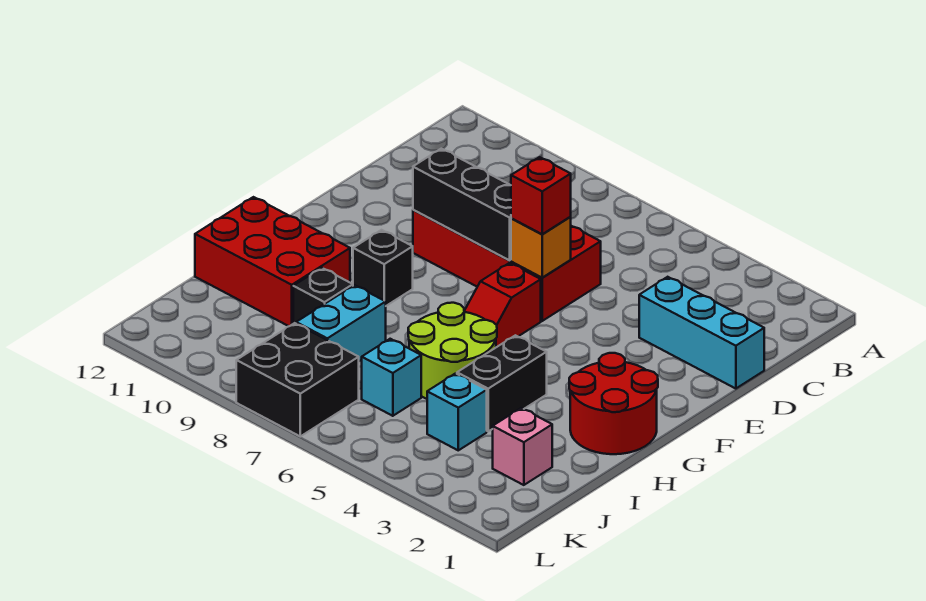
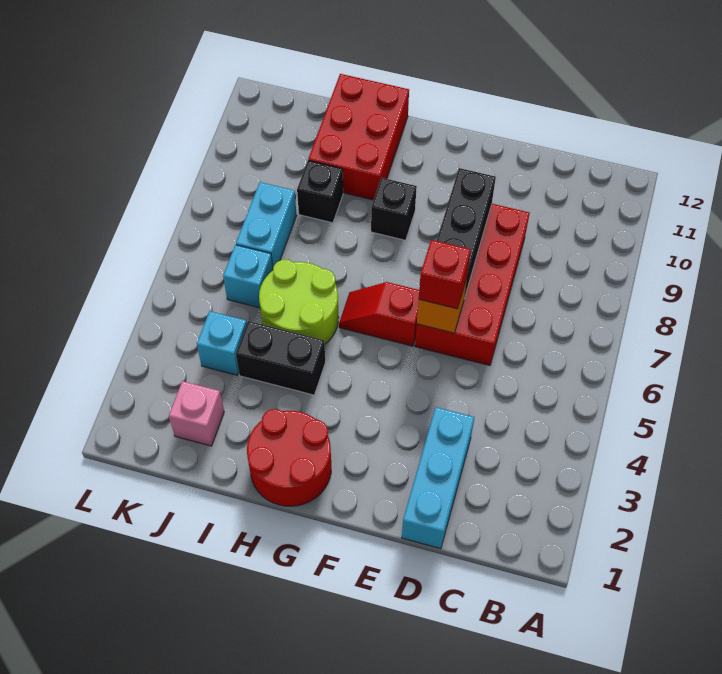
cyan 1x2 brick [296,285,386,361] -> cyan 1x2 brick turned to [236,182,297,267]
black 2x2 brick [236,323,359,436] -> none

